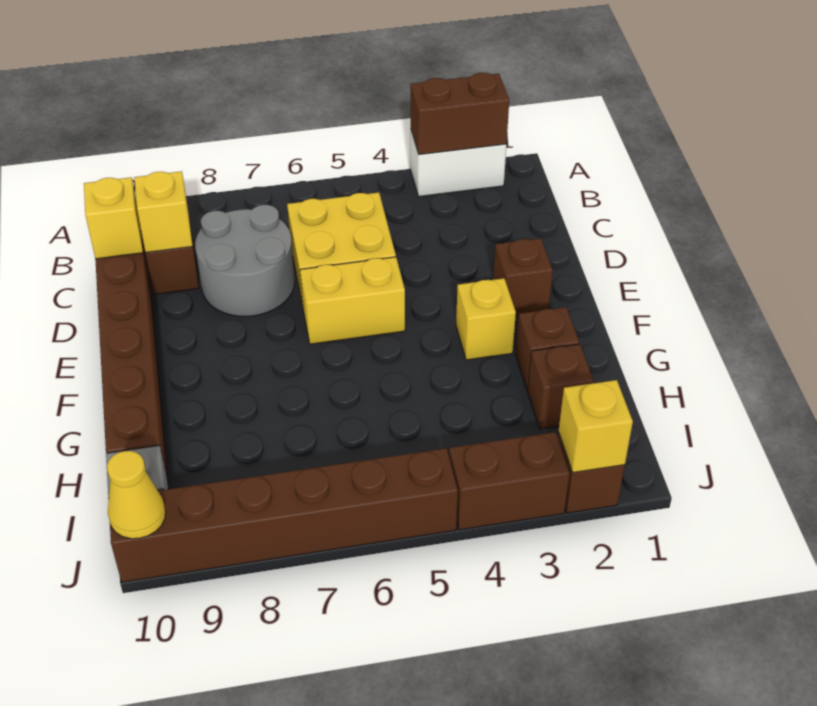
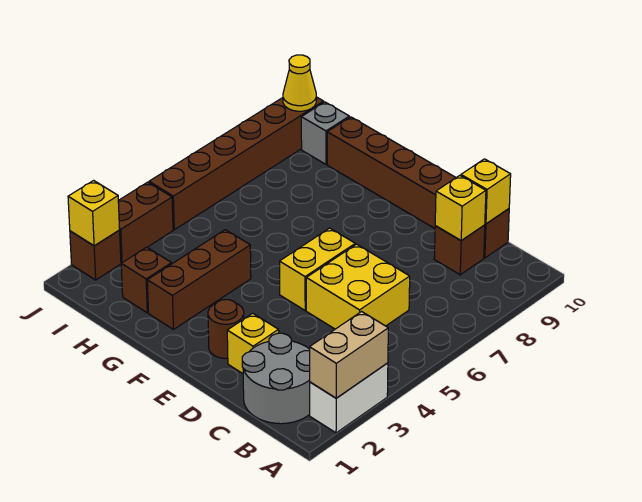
brown 1x2 brick [411,73,509,155] -> tan 1x2 brick [310,312,388,398]
grey 2x2 round brick [195,205,295,316] -> grey 2x2 round brick moved to [242,333,310,424]
brown 1x1 brick [493,238,553,316] -> brown 1x1 round brick [208,300,244,359]
yellow 1x1 brick [456,278,516,360] -> yellow 1x1 brick moved to [227,313,279,374]
brown 1x1 brick [515,307,579,390] -> brown 1x3 brick [147,230,251,329]

